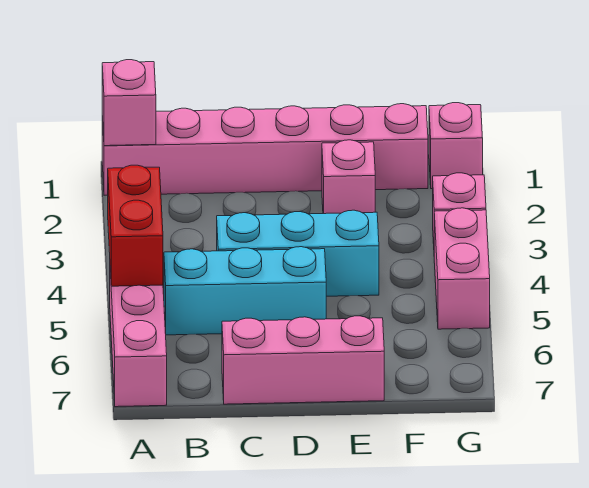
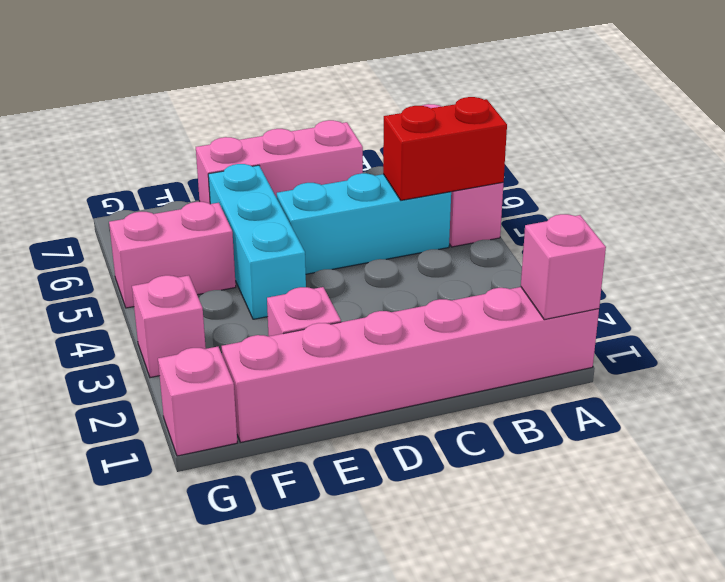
red 1x2 brick [108,165,163,286] -> red 1x2 brick turned to [383,97,507,200]
cyan 1x3 brick [217,210,379,296] -> cyan 1x3 brick turned to [208,164,306,319]
pink 1x2 brick [434,208,490,329] -> pink 1x2 brick turned to [109,202,236,308]

